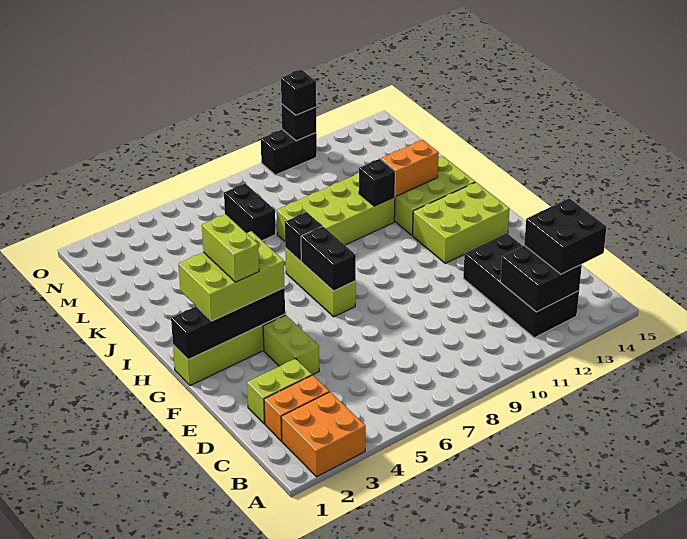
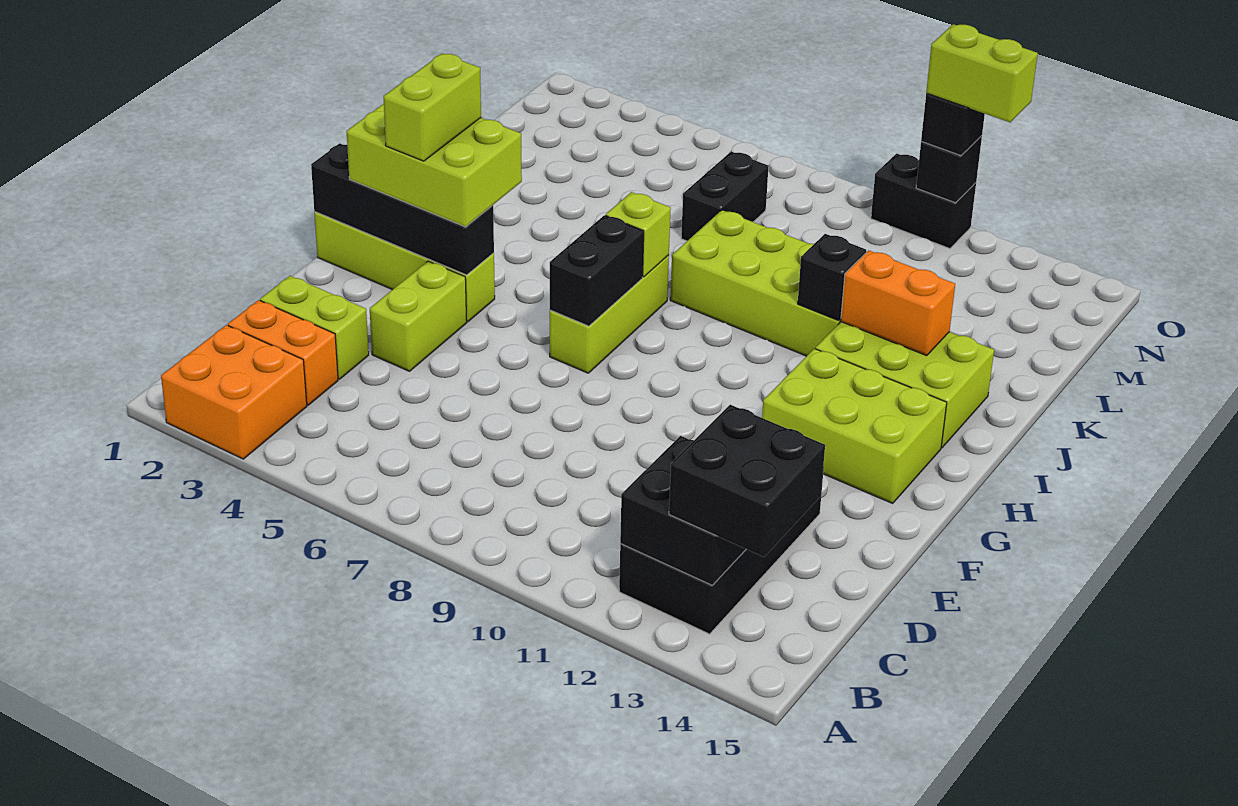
black 1x1 brick [285,212,322,261] -> lime 1x1 brick [606,192,671,277]
none -> lime 1x2 brick [926,24,1038,122]

